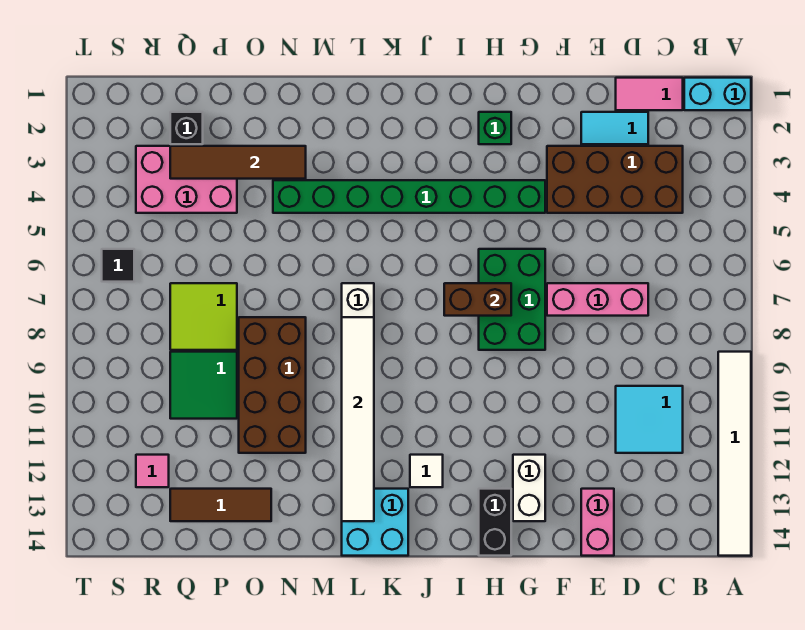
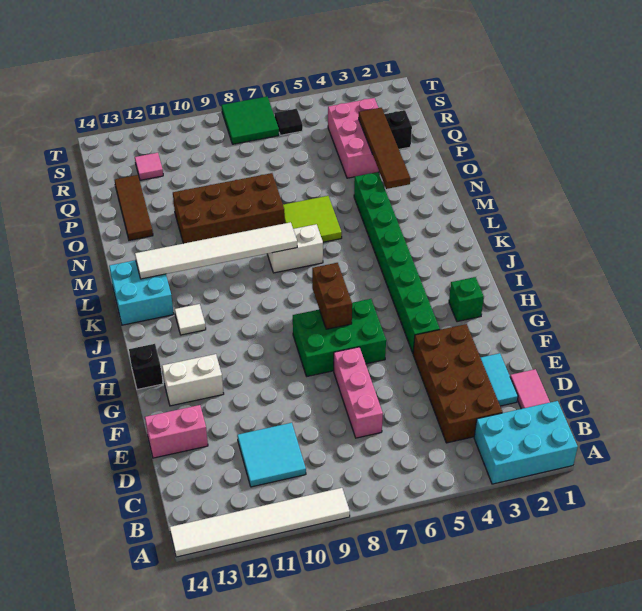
cyan 1x2 brick [684,78,751,110] -> cyan 2x3 brick [474,401,578,484]
black 1x2 brick [479,489,511,556] -> black 1x1 brick [129,344,163,390]
lime 2x2 tile [170,283,237,350] -> lime 2x2 tile moved to [283,196,342,242]
green 2x2 tile [170,352,237,419] -> green 2x2 tile moved to [222,97,279,144]

